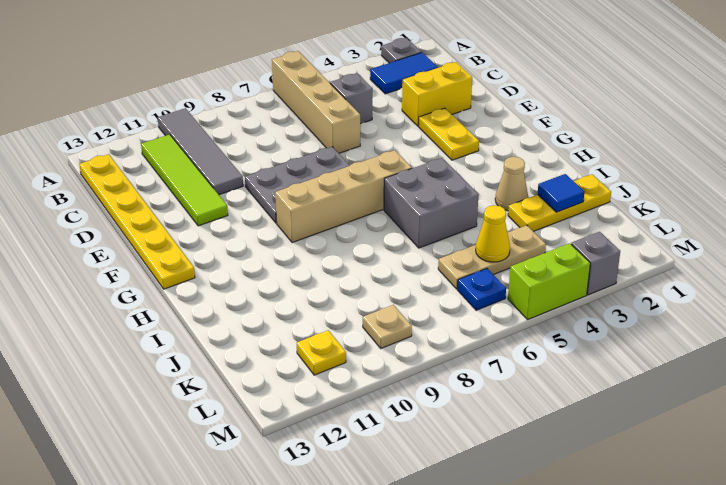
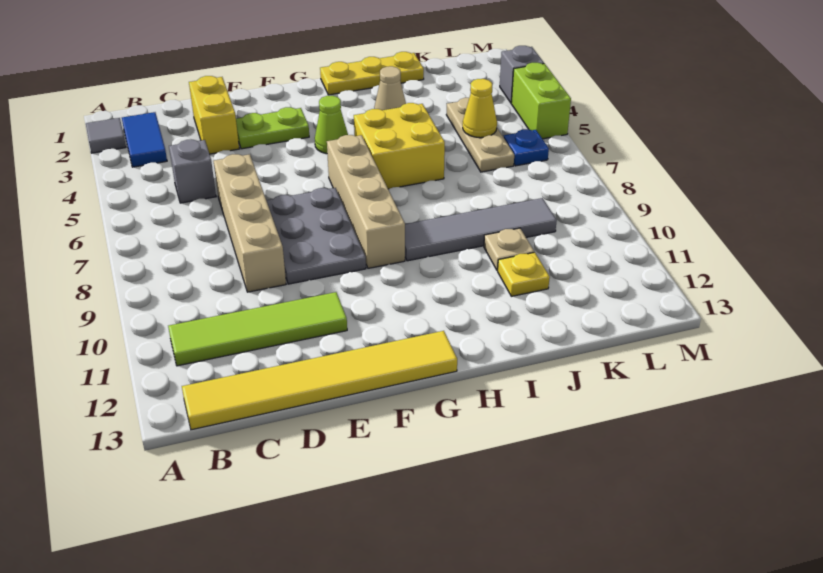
grey 1x1 plate [381,38,421,63] -> grey 1x1 tile [86,118,126,153]
tan 1x4 brick [272,51,360,153] -> tan 1x4 brick turned to [214,154,286,292]
grey 1x4 tile [158,108,243,195] -> grey 1x4 tile moved to [405,198,557,261]
yellow 1x6 plate [79,154,195,289] -> yellow 1x6 tile [182,331,457,430]
yellow 1x2 plate [419,108,479,160] -> lime 1x2 plate [236,107,309,149]
none -> lime 1x1 cone [315,96,348,154]
grey 2x2 brick [384,158,479,248] -> yellow 2x2 brick [354,103,445,189]
yellow 1x3 plate [508,174,611,231] -> yellow 1x3 plate turned to [320,52,424,95]
blue 1x1 tile [538,174,584,212] -> none
tan 1x1 plate [363,305,412,348] -> tan 1x1 plate moved to [484,228,534,271]
yellow 1x1 plate [297,330,346,375] -> yellow 1x1 plate moved to [498,252,550,296]

